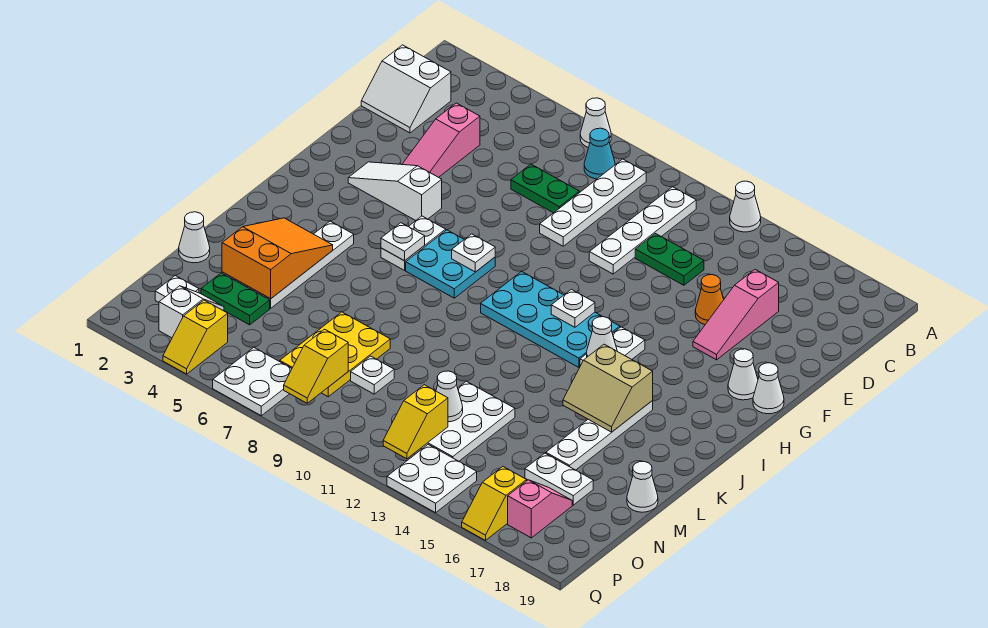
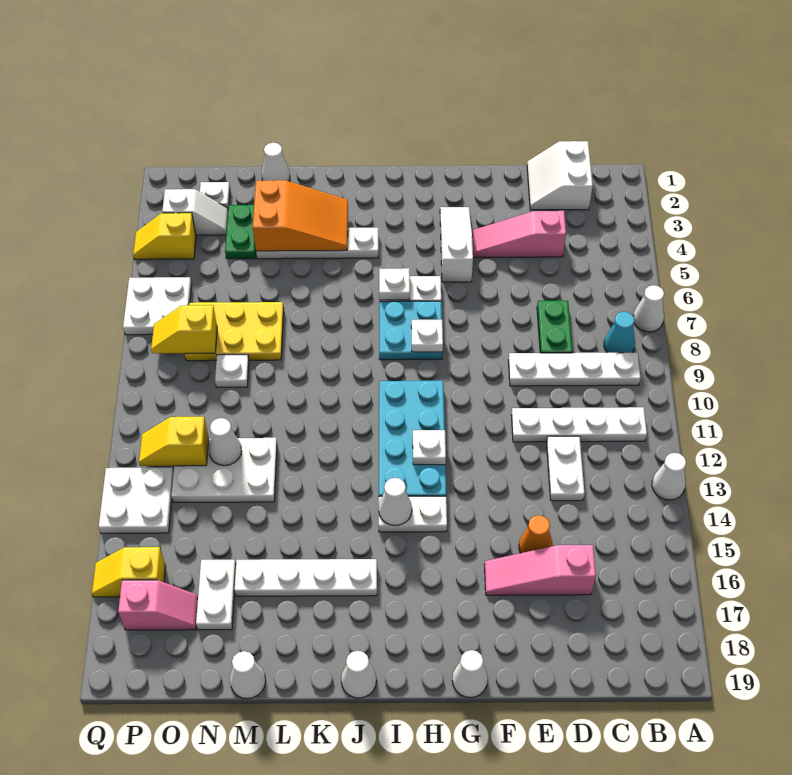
green 1x2 plate [635,234,704,285] -> white 1x2 plate [547,436,585,501]
white 1x1 cone [728,349,758,400] -> white 1x1 cone moved to [341,651,377,698]
tan 2x2 slope [563,344,653,432] -> none

